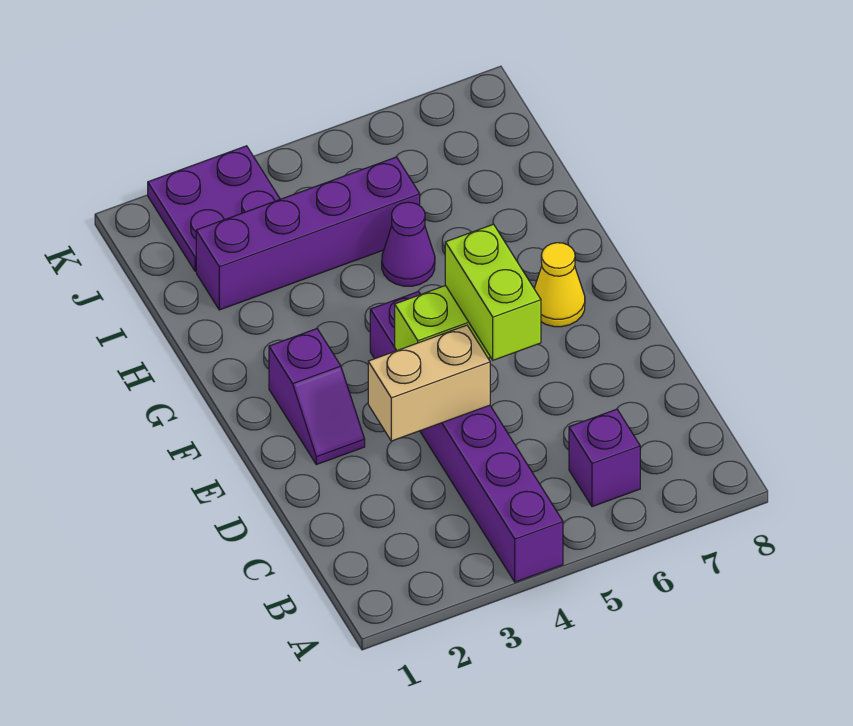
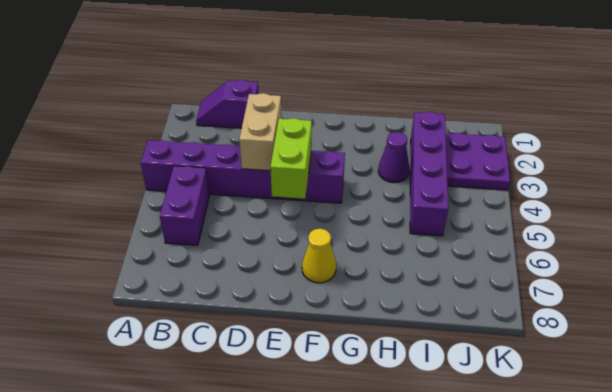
purple 1x1 brick [569,409,640,507] -> purple 1x2 brick [160,166,209,245]
lime 1x2 brick [445,224,541,360] -> none
purple 1x2 slope [269,329,365,465] -> purple 1x2 slope moved to [196,80,259,128]
purple 1x1 cone [382,202,435,286] -> purple 1x1 cone moved to [378,132,409,183]

